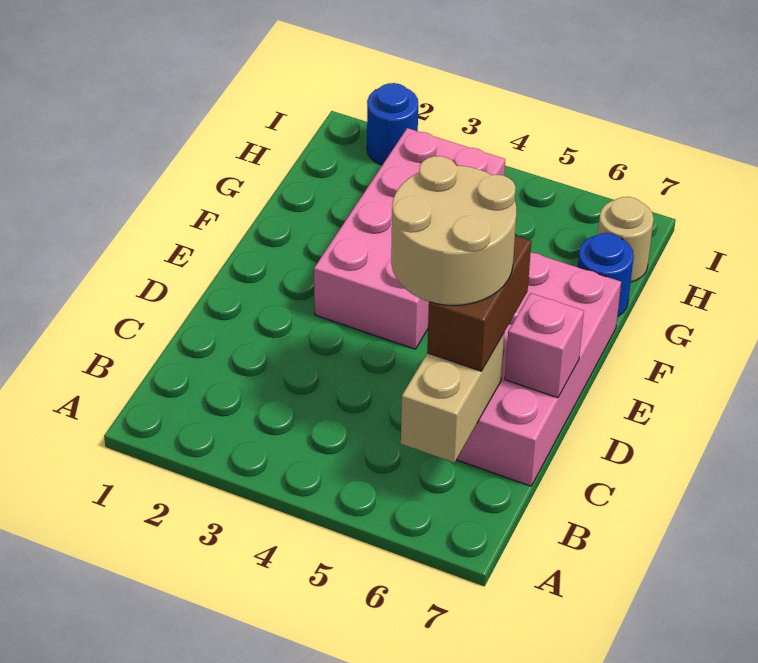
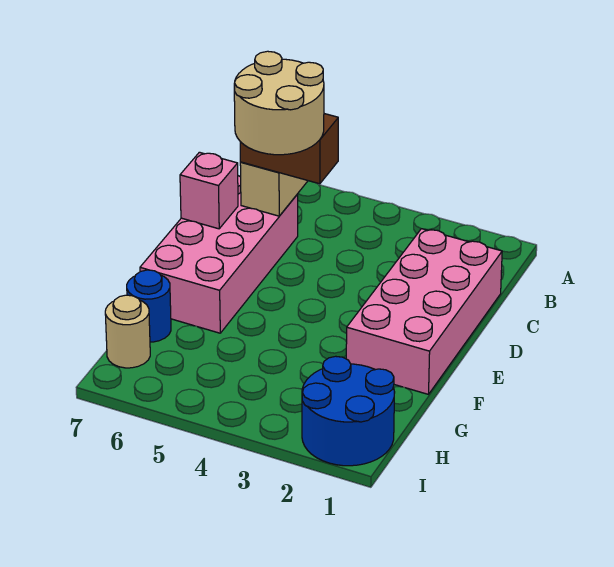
brown 1x2 brick [427,236,531,371] -> brown 1x2 brick turned to [240,114,338,184]
pink 2x4 brick [314,128,505,349] -> pink 2x4 brick moved to [346,229,502,394]
blue 1x1 round brick [367,83,418,165] -> blue 2x2 round brick [302,356,395,466]

